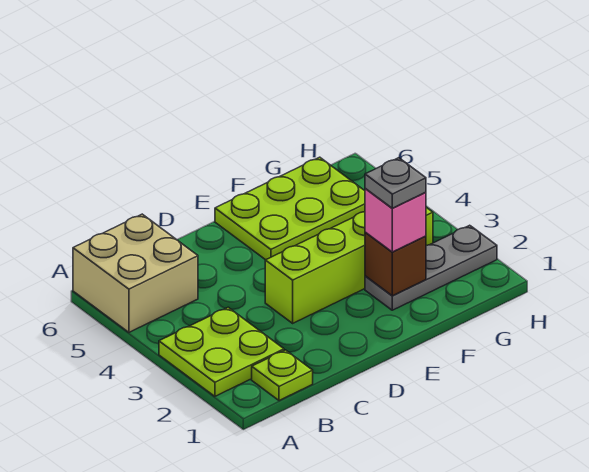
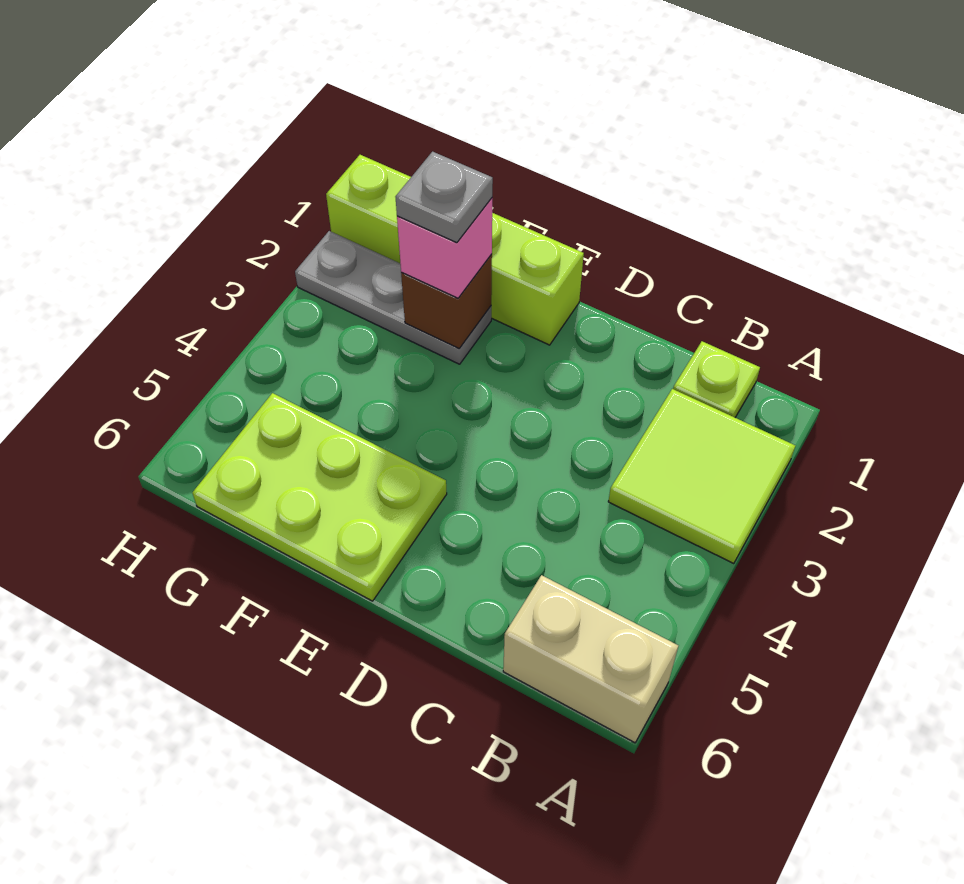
lime 2x2 plate [159,307,284,396] -> lime 2x2 tile [608,389,795,564]
tan 2x2 brick [73,214,198,332] -> tan 1x2 brick [503,575,678,743]
lime 1x4 brick [265,207,433,323] -> lime 1x4 brick moved to [326,155,584,345]

